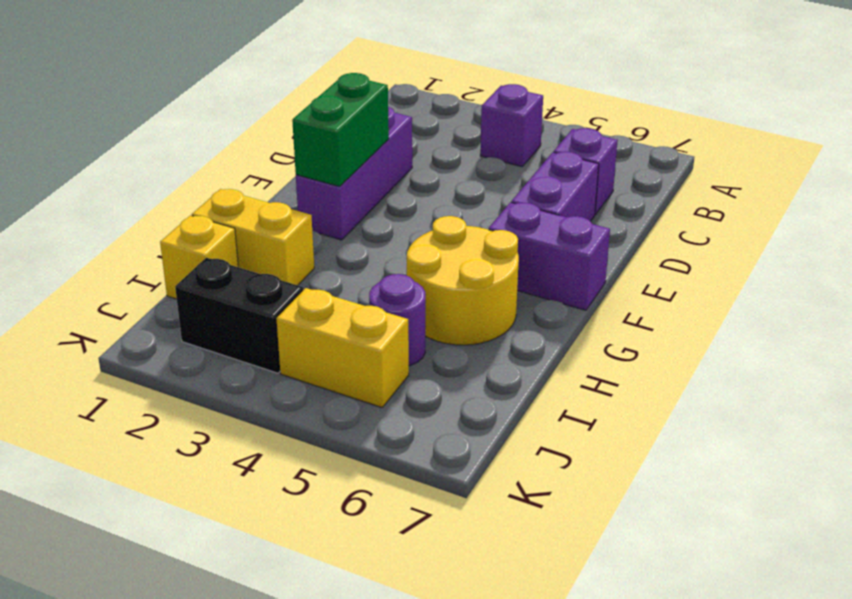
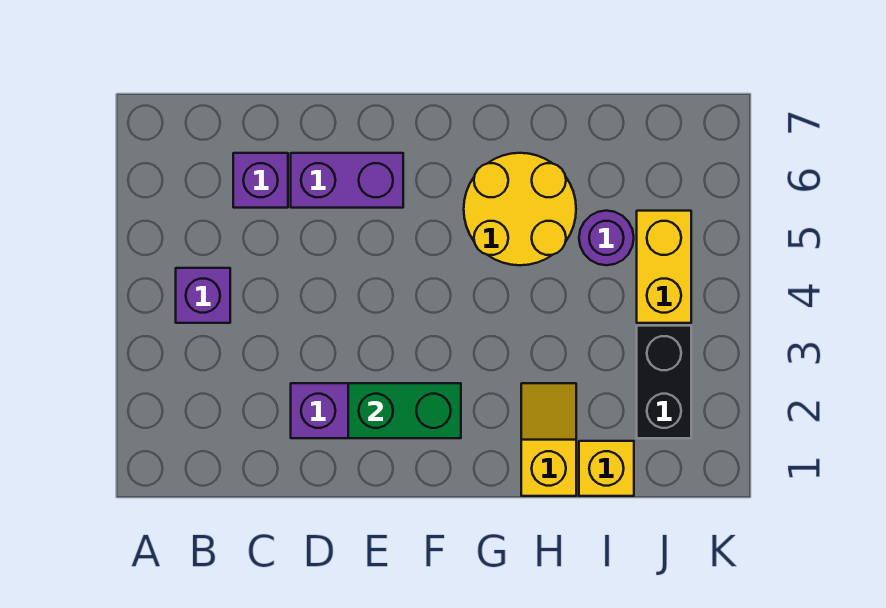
purple 1x2 brick [489,202,610,310] -> none
yellow 1x2 brick [192,189,314,285] -> yellow 1x2 slope [521,383,576,496]

